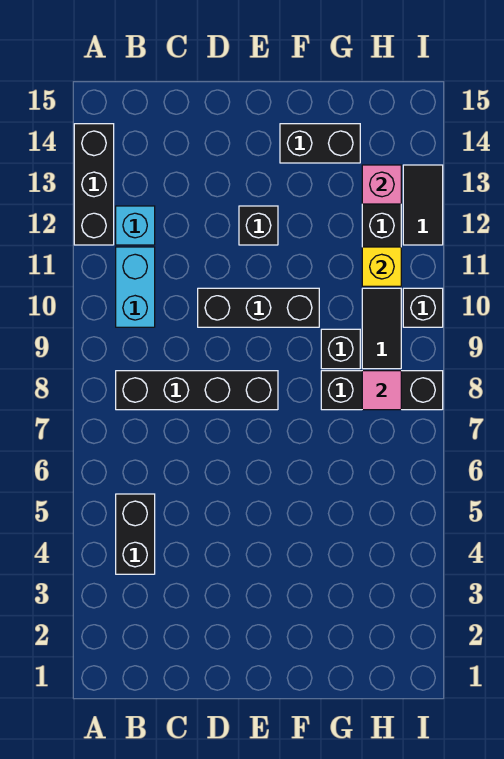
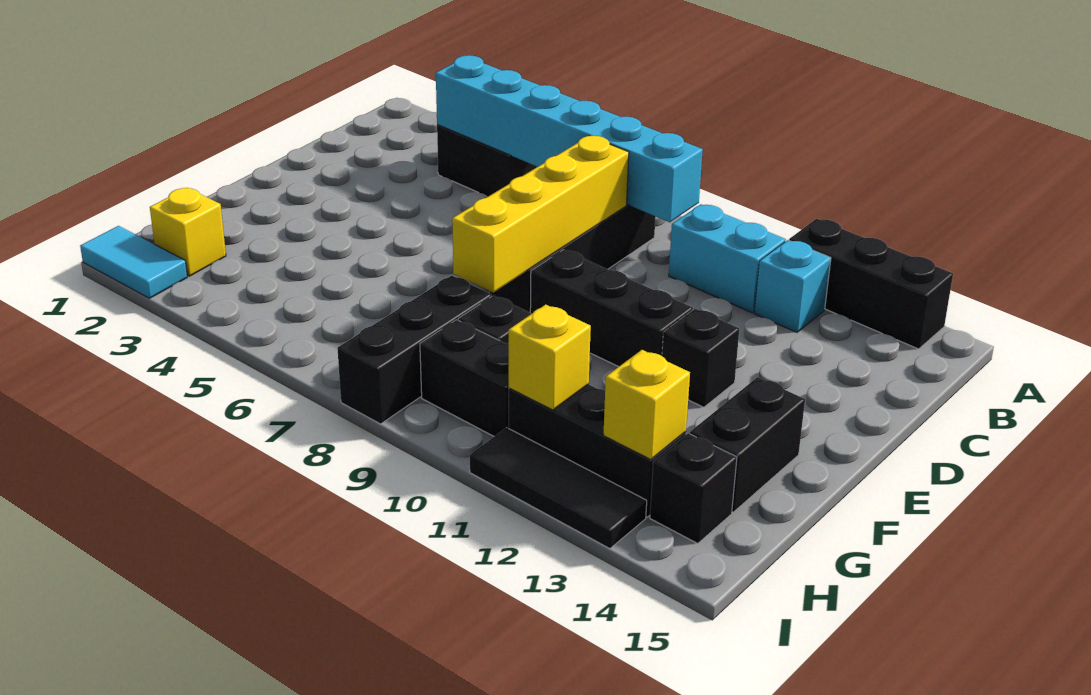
none -> cyan 1x6 brick [436,55,703,222]
none -> yellow 1x4 brick [452,136,629,292]
black 1x3 brick [198,288,319,327] -> black 1x3 brick turned to [530,250,693,367]
none -> yellow 1x1 brick [150,188,226,276]
pink 1x1 tile [362,371,401,410] -> none
black 1x2 tile [362,288,401,369] -> black 1x2 brick [420,320,509,437]
pink 1x1 brick [362,165,401,204] -> yellow 1x1 brick [603,350,690,460]
none -> cyan 1x2 tile [80,226,187,298]
black 1x1 brick [403,288,443,327] -> black 1x1 brick moved to [650,433,737,543]
black 1x2 tile [403,165,443,245] -> black 1x3 tile [470,428,647,549]

